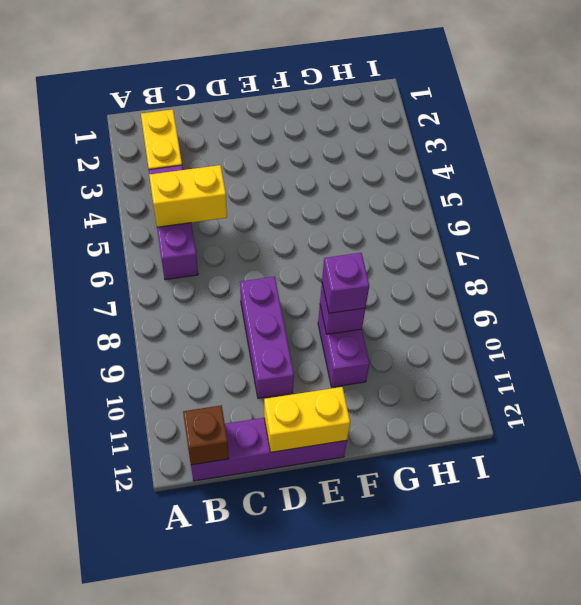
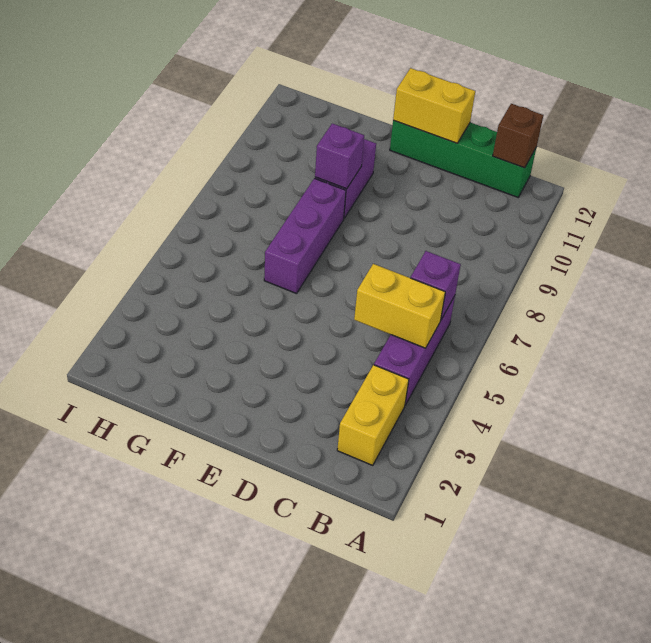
purple 1x4 brick [191,418,347,481] -> green 1x4 brick [390,120,536,197]
purple 1x3 brick [240,276,294,398] -> purple 1x3 brick moved to [264,178,346,294]
purple 1x1 brick [322,253,369,313] -> purple 1x1 brick moved to [411,251,461,319]

